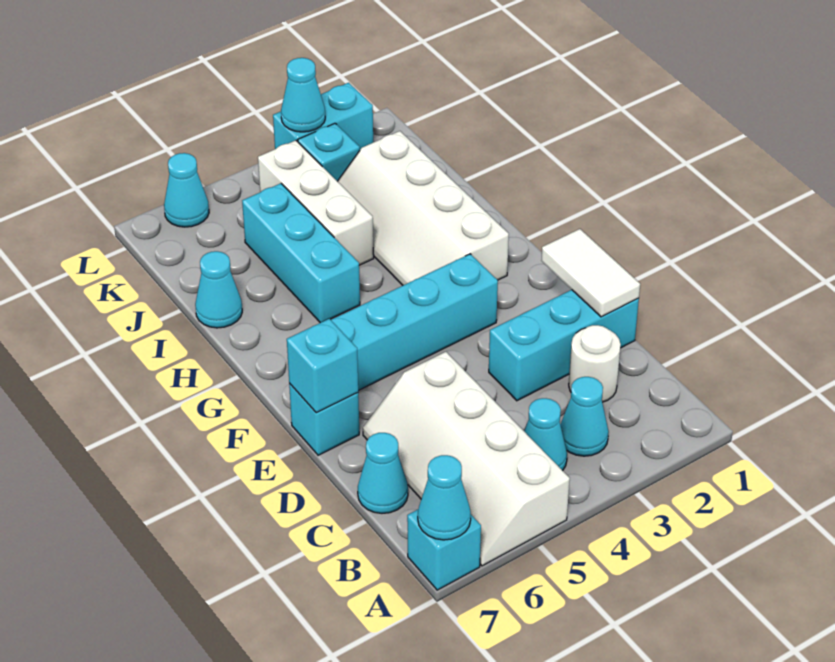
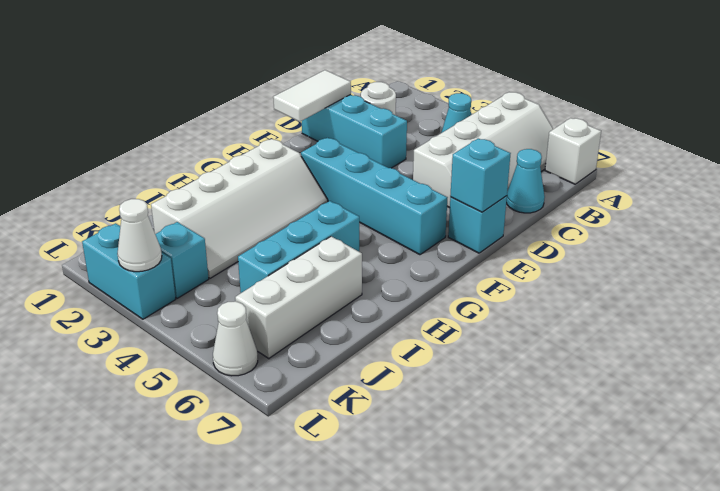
cyan 1x1 brick [407,509,481,590] -> white 1x1 brick [545,118,601,184]
cyan 1x1 cone [418,455,471,540] -> none
cyan 1x1 cone [560,377,609,456] -> none
white 1x3 brick [258,140,374,265] -> white 1x3 brick moved to [235,236,362,358]
cyan 1x1 cone [195,251,242,328] -> none
cyan 1x1 cone [281,58,325,132] -> white 1x1 cone [117,199,162,272]
cyan 1x1 cone [164,153,209,227] -> white 1x1 cone [213,301,258,376]

